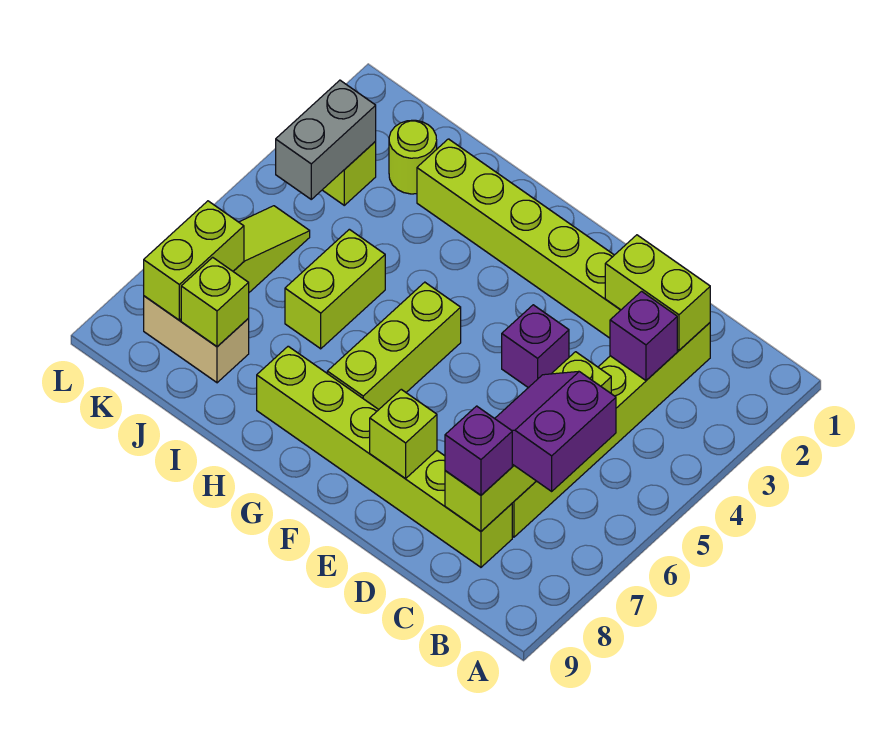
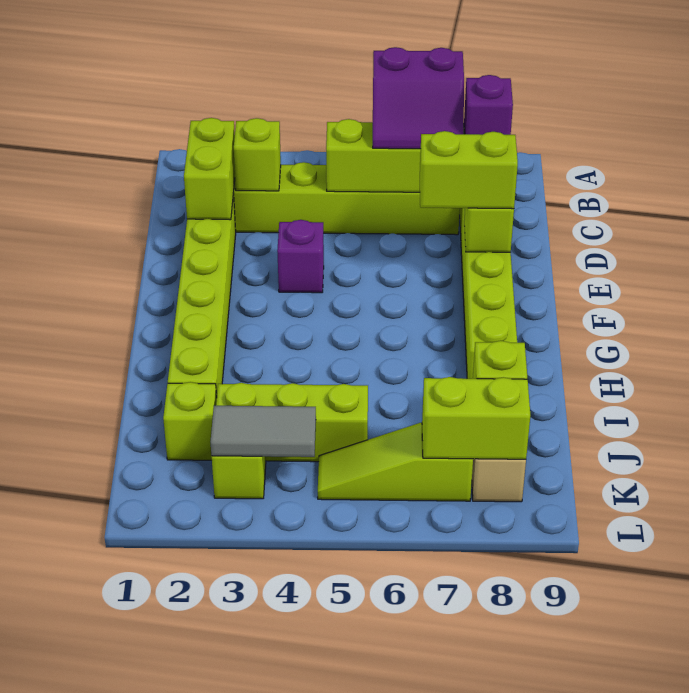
purple 1x1 brick [610,291,677,380] -> lime 1x1 brick [234,118,281,191]
lime 1x3 brick [327,282,461,409] -> lime 1x3 brick moved to [216,383,368,462]
lime 1x2 brick [285,229,385,349] -> lime 1x2 brick moved to [420,131,518,209]
lime 1x1 round brick [389,120,437,194] -> lime 1x1 brick [163,382,217,460]
grey 1x2 brick [276,80,376,199] -> grey 1x2 tile [211,406,316,457]

